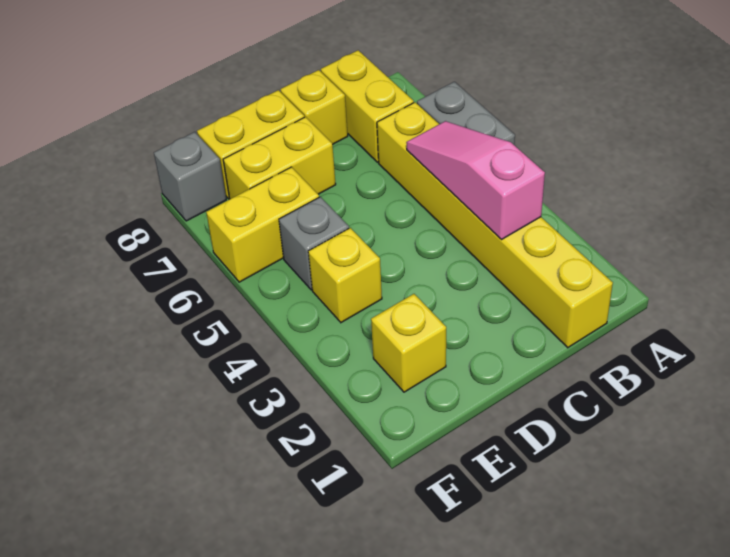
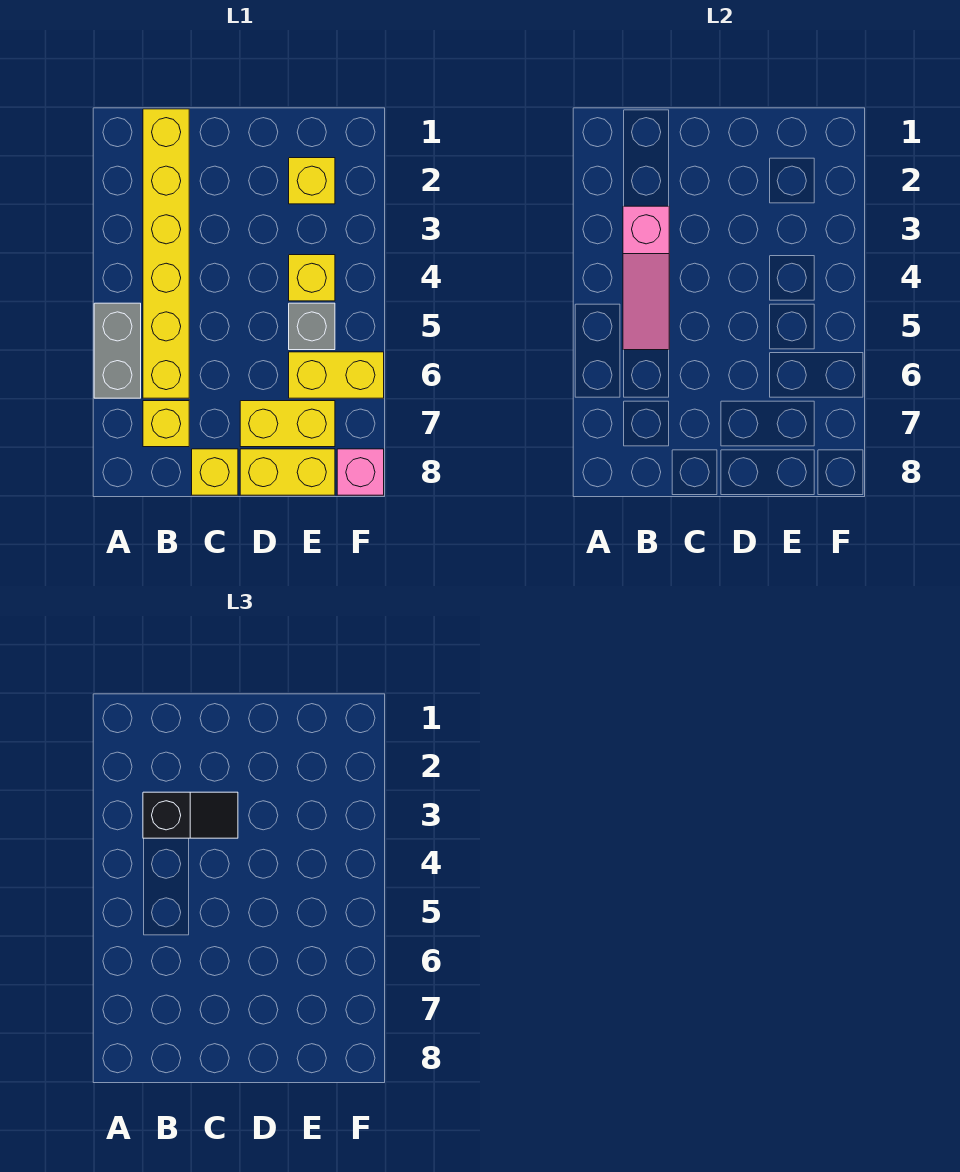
none -> black 1x2 slope [143,792,238,838]
yellow 1x2 brick [321,50,414,162] -> yellow 1x1 brick [143,401,189,447]
grey 1x1 brick [154,132,226,221] -> pink 1x1 brick [337,449,384,495]

